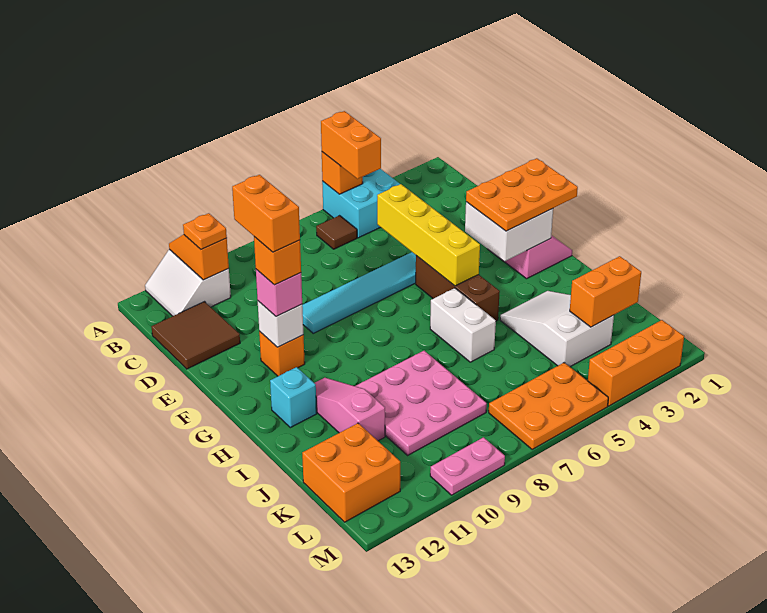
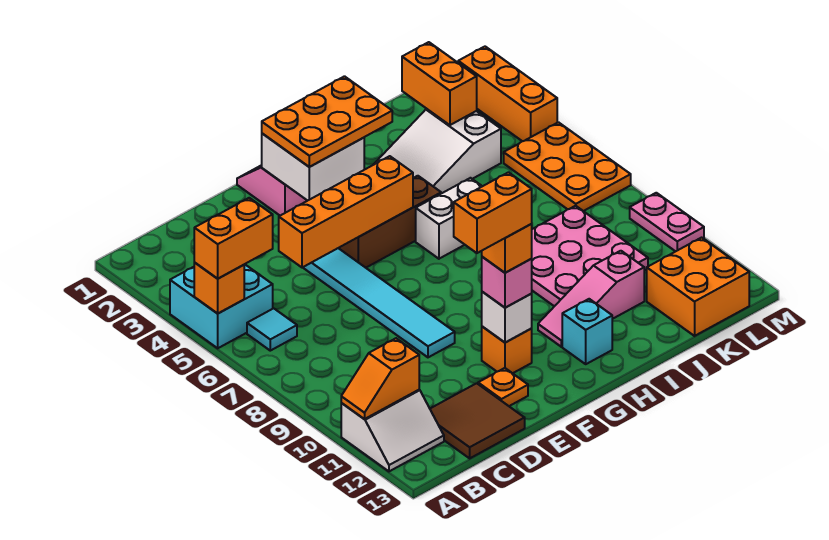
brown 1x1 tile [316,216,357,249] -> cyan 1x1 tile [247,308,297,351]
orange 1x1 plate [183,213,227,249] -> orange 1x1 plate moved to [478,368,528,406]
yellow 1x4 brick [377,184,480,286] -> orange 1x4 brick [279,156,413,268]
orange 2x3 plate [466,158,578,231] -> orange 2x3 plate turned to [262,76,392,167]

